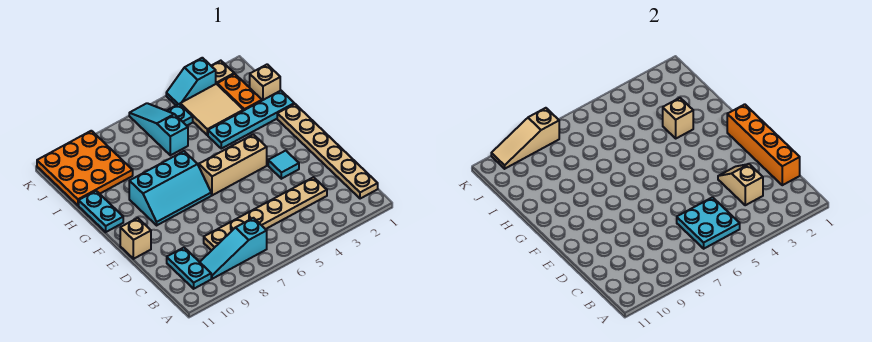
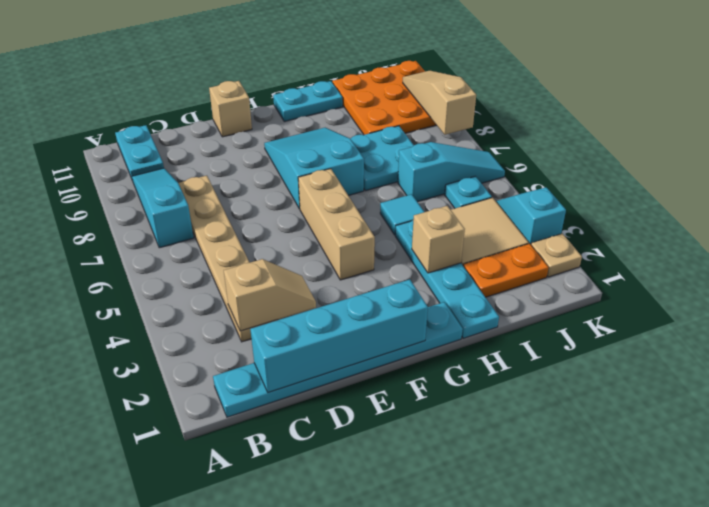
tan 1x6 plate [277,104,378,199] -> cyan 1x6 plate [213,302,463,417]
cyan 2x2 plate [677,197,740,249] -> cyan 2x2 plate moved to [350,126,414,191]
cyan 1x2 plate [167,248,211,289] -> cyan 1x2 plate turned to [115,125,164,178]
orange 1x4 brick [727,104,800,185] -> cyan 1x4 brick [250,279,428,393]
cyan 1x1 tile [268,151,299,179] -> cyan 1x1 tile moved to [380,194,424,235]
cyan 2x3 slope [129,151,211,225] -> cyan 2x3 slope turned to [264,128,364,209]
tan 1x1 brick [250,64,280,100] -> none

